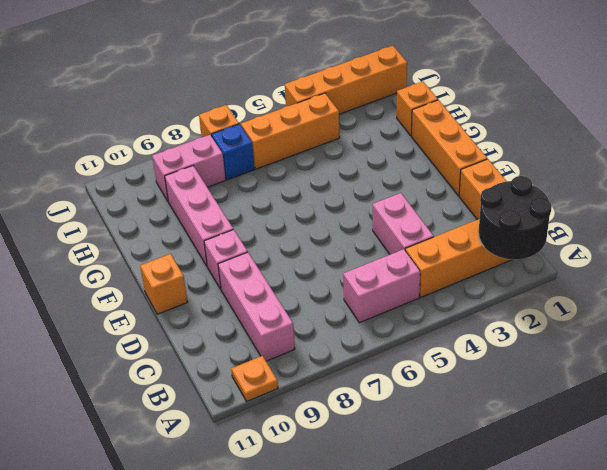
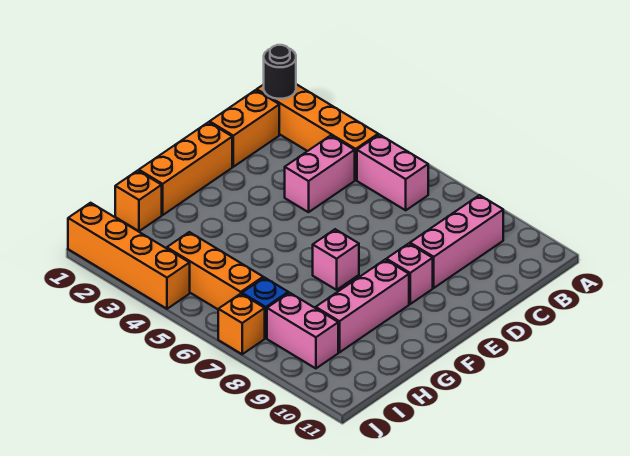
black 2x2 round brick [479,176,552,260] -> black 1x1 round brick [264,45,296,99]
orange 1x1 plate [231,356,278,401] -> none
orange 1x1 brick [140,254,187,314] -> none
none -> pink 1x1 brick [313,229,359,290]

